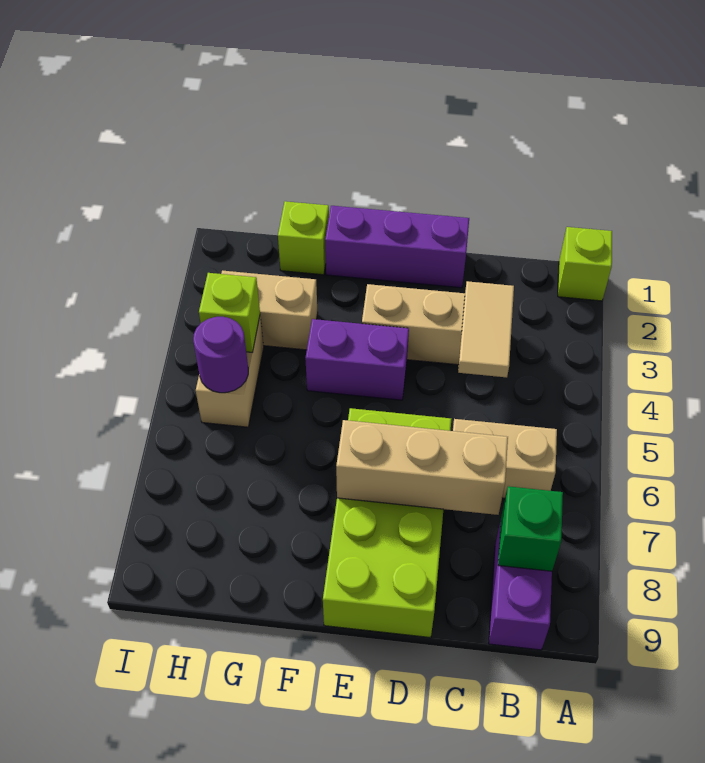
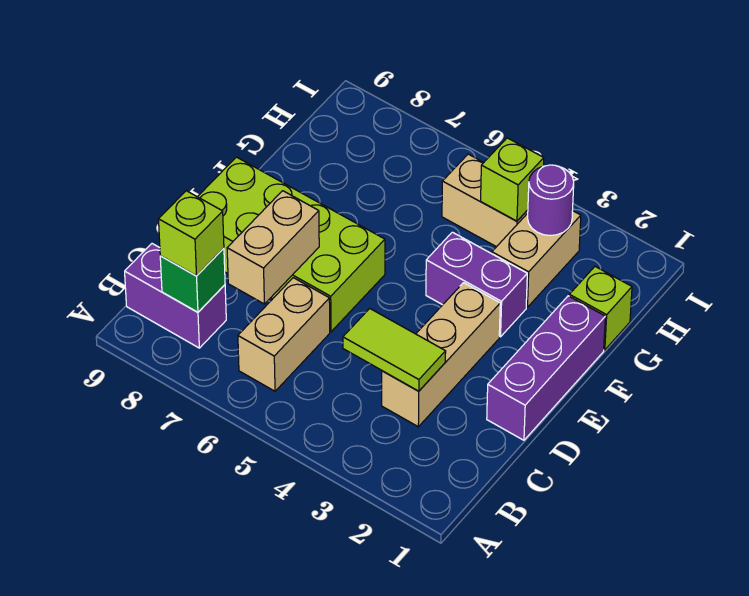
lime 1x1 brick [558,227,612,301] -> lime 1x1 brick moved to [159,191,224,276]
tan 1x2 tile [458,281,514,377] -> lime 1x2 tile [343,308,446,391]
tan 1x3 brick [336,420,508,515] -> tan 1x2 brick [227,191,319,304]
purple 1x2 brick [305,319,409,400] -> purple 1x2 brick turned to [426,232,527,337]
purple 1x1 round brick [193,317,248,393] -> purple 1x1 round brick moved to [528,165,574,236]

